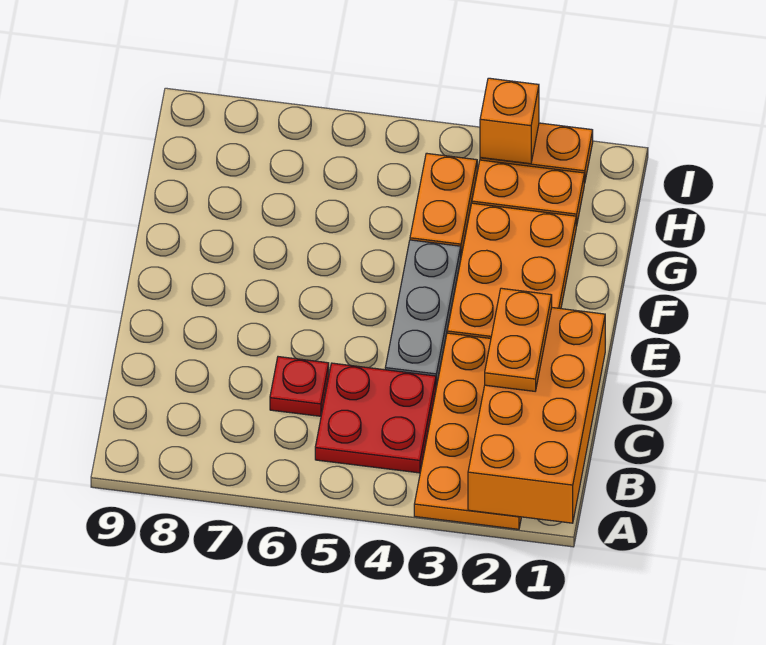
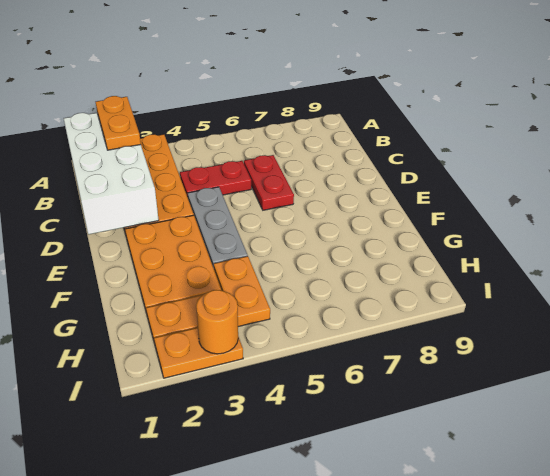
orange 2x4 brick [468,308,605,523] -> white 2x4 brick [64,113,159,234]
red 2x2 plate [315,363,436,473] -> red 1x2 plate [180,161,251,197]
orange 1x2 plate [485,288,552,391] -> orange 1x2 plate moved to [96,96,141,150]
red 1x1 plate [270,357,329,416] -> red 1x2 plate [244,155,294,210]
orange 1x1 brick [480,78,539,164] -> orange 1x1 round brick [196,290,238,354]

